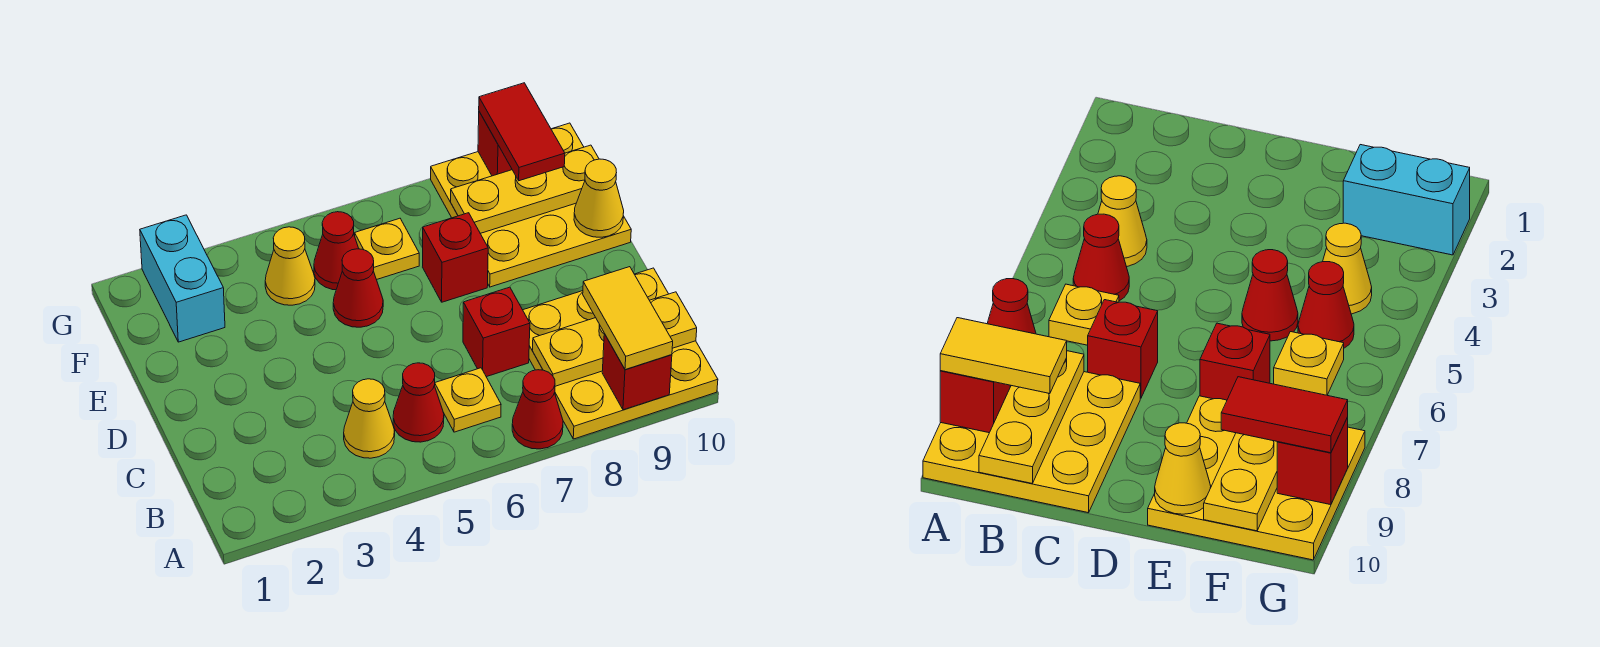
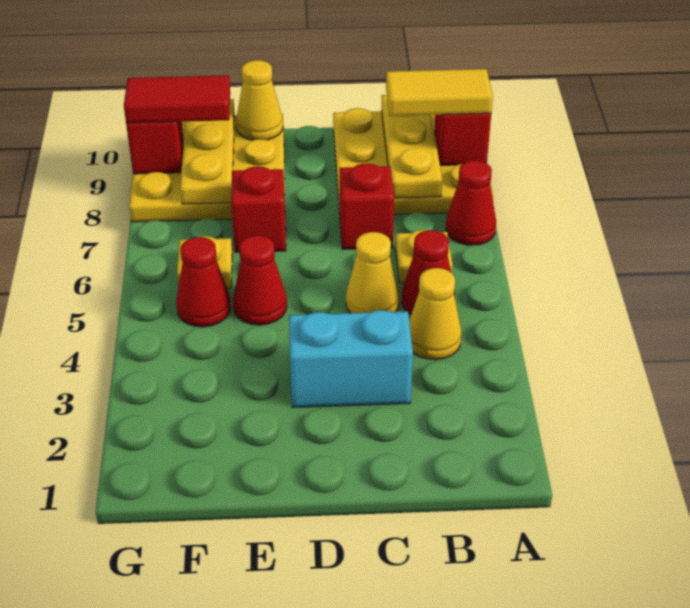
cyan 1x2 brick [140,215,225,342] -> cyan 1x2 brick moved to [289,310,413,407]
yellow 1x1 cone [265,227,315,305] -> yellow 1x1 cone moved to [346,232,399,313]

